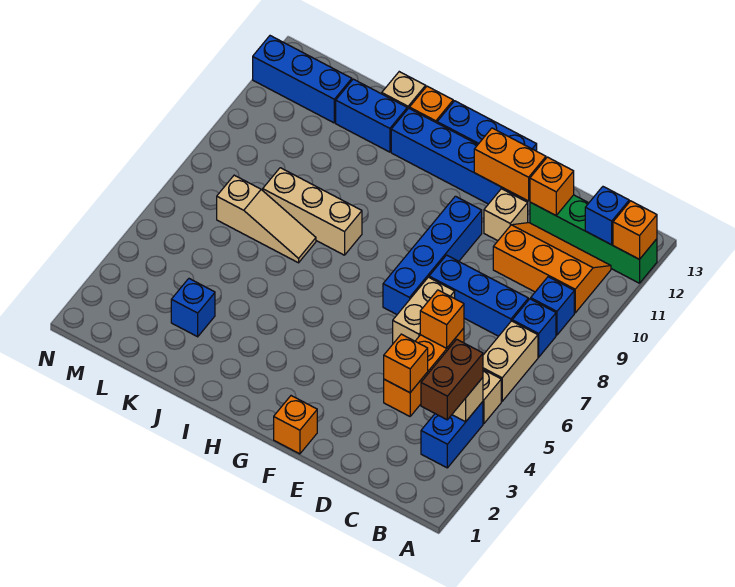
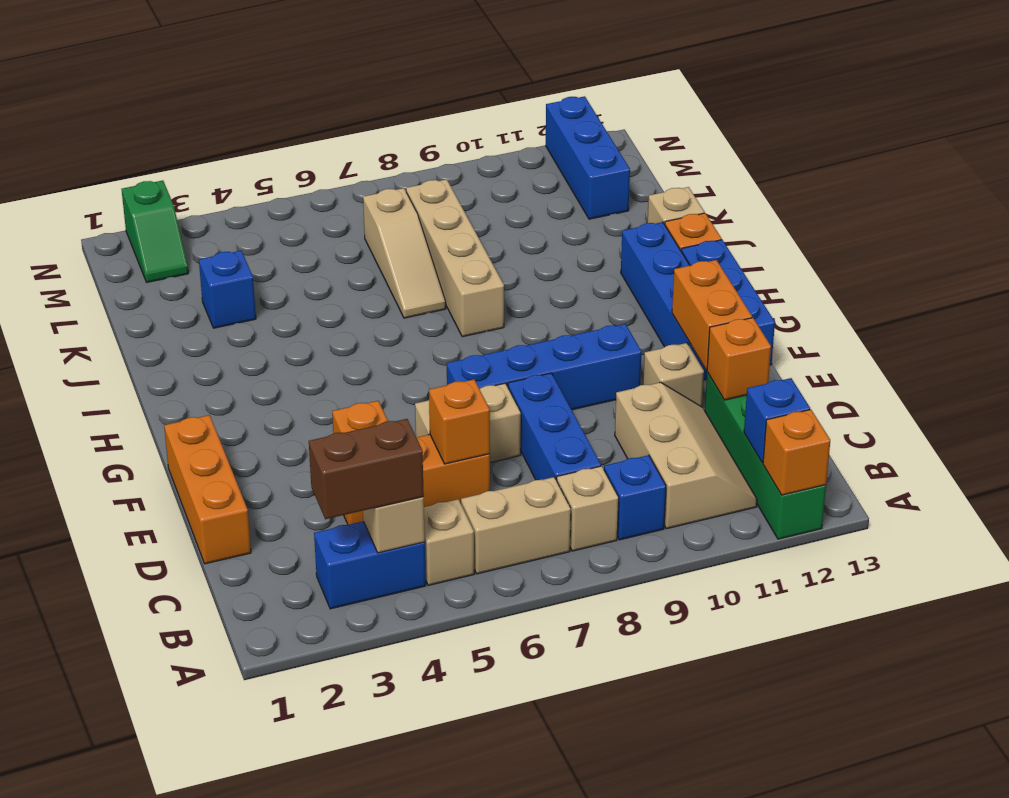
blue 1x1 brick [512,299,556,357] -> tan 1x1 brick [557,466,619,551]
orange 2x3 slope [493,223,611,313] -> tan 2x3 slope [615,382,757,529]
orange 1x1 brick [274,396,317,454] -> orange 1x3 brick [164,415,251,564]
tan 1x3 brick [263,168,362,255] -> tan 1x4 brick [406,179,504,337]
blue 1x2 brick [336,79,407,152] -> none
none -> green 1x2 slope [122,181,188,282]

